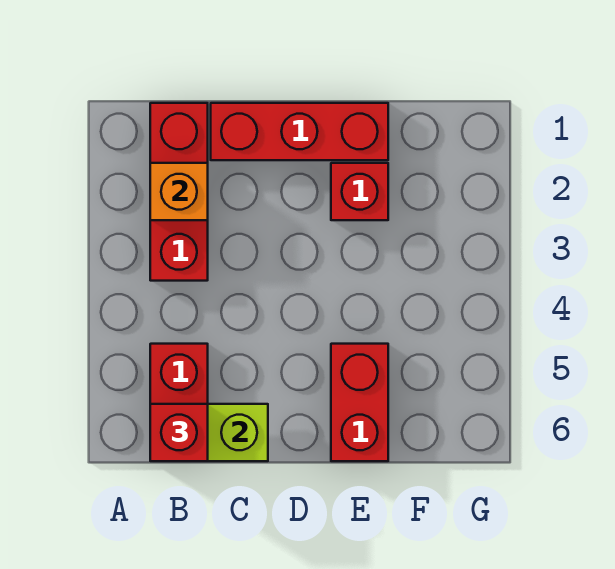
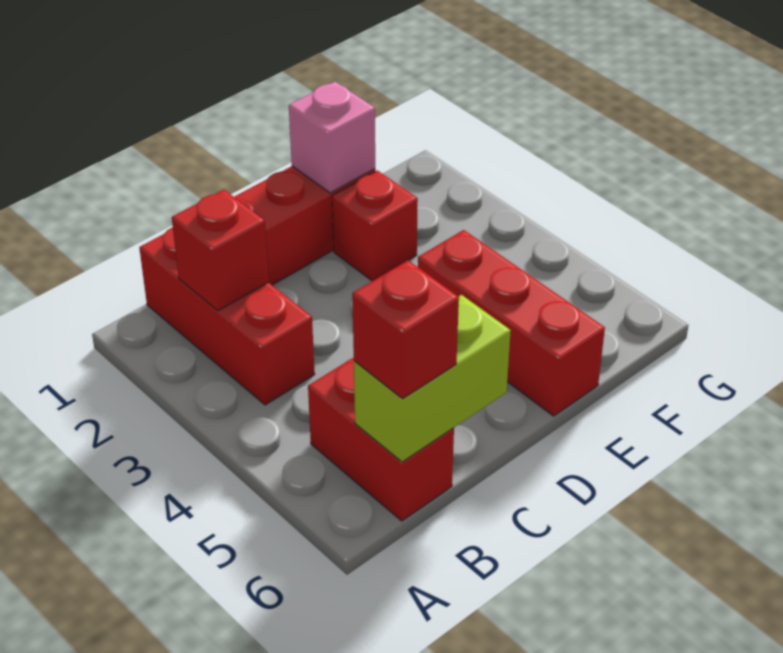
orange 1x1 brick [150,163,208,220] -> red 1x1 brick [172,190,269,311]
none -> pink 1x1 brick [289,82,375,193]
red 1x2 brick [331,344,388,461] -> red 1x3 brick [418,230,605,416]

